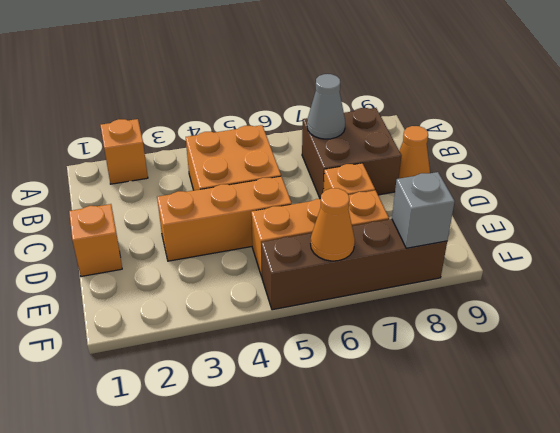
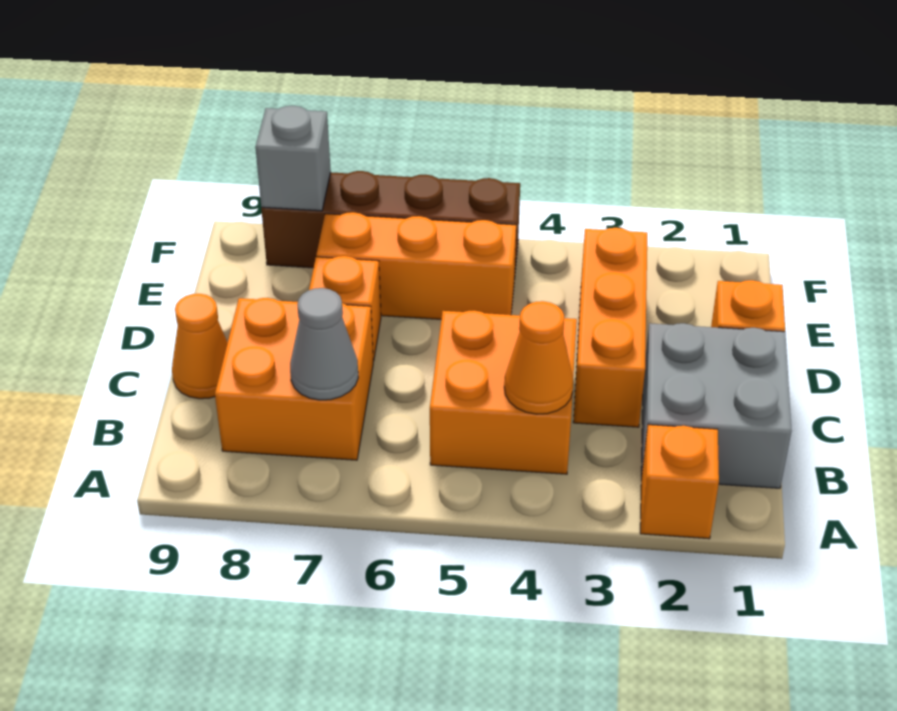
none -> grey 2x2 brick [641,323,792,488]
brown 2x2 brick [302,108,401,199] -> orange 2x2 brick [215,298,373,460]
orange 1x3 brick [157,176,292,261] -> orange 1x3 brick turned to [573,228,647,427]
orange 1x1 cone [311,188,355,261] -> orange 1x1 cone moved to [504,301,573,414]

